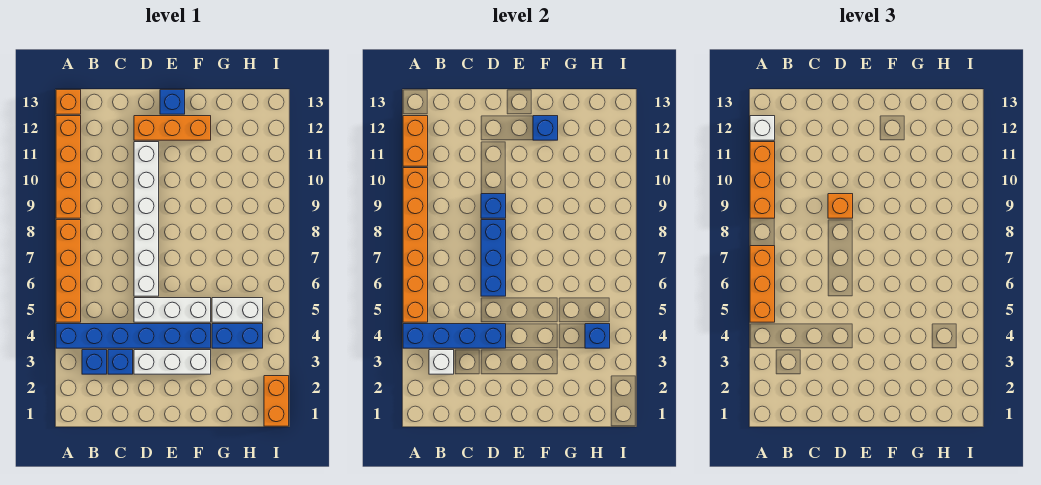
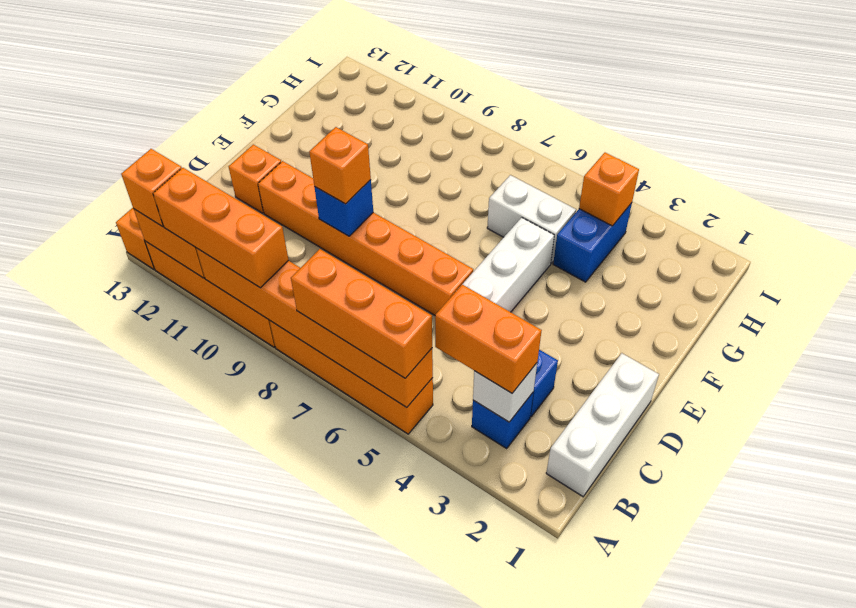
blue 1x6 brick [56,324,211,348] -> none
blue 1x4 brick [403,324,506,348] -> none
white 1x1 brick [750,116,775,140] -> orange 1x1 brick [121,149,182,226]
white 1x3 brick [134,350,211,374] -> white 1x3 brick moved to [546,353,659,496]
white 1x6 brick [134,142,159,296] -> orange 1x6 brick [258,161,473,315]
blue 1x3 brick [481,220,506,296] -> none
orange 1x3 brick [134,116,211,140] -> orange 1x1 brick [229,145,281,213]
blue 1x1 brick [160,90,185,114] -> none
blue 1x1 brick [533,116,558,140] -> none
white 1x2 brick [212,298,263,322] -> white 1x2 brick turned to [487,175,576,263]
blue 1x1 brick [585,324,610,348] -> orange 1x1 brick [579,153,639,226]
orange 1x2 brick [264,376,289,426] -> orange 1x2 brick moved to [435,285,542,393]

